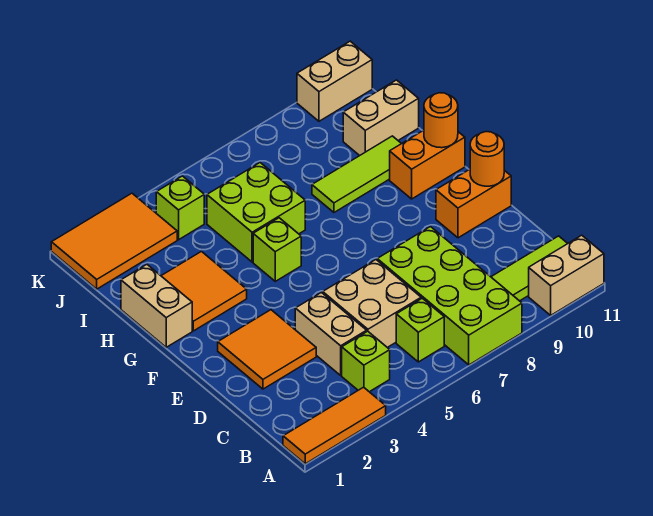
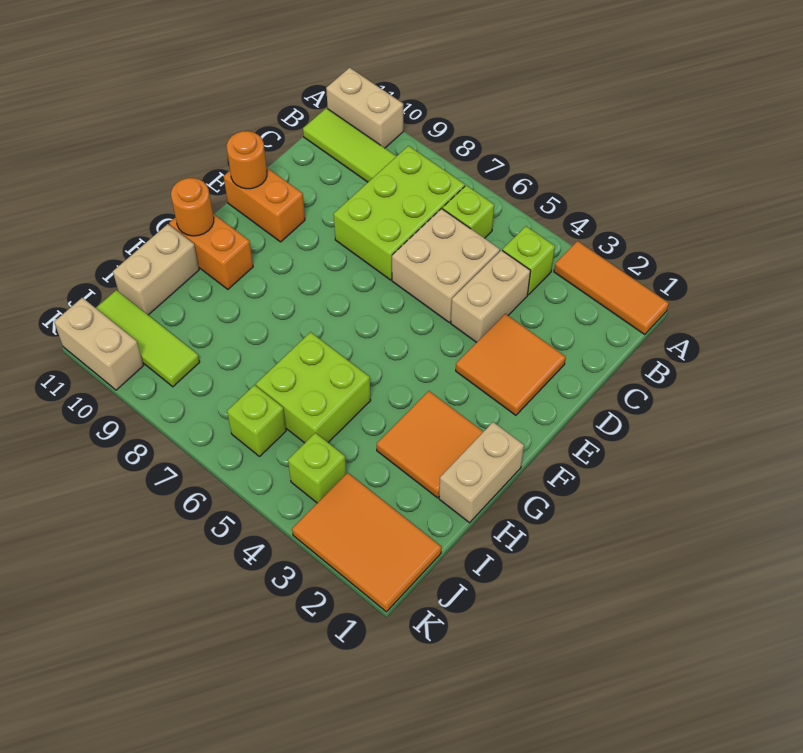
lime 2x4 brick [377,227,522,365] -> lime 2x3 brick [334,146,465,280]
lime 1x1 brick [253,218,301,281] -> lime 1x1 brick moved to [227,385,286,456]
lime 1x3 tile [312,136,401,212] -> lime 1x3 tile moved to [96,290,200,387]
tan 1x2 brick [343,80,419,156] -> tan 1x2 brick turned to [113,224,199,315]

